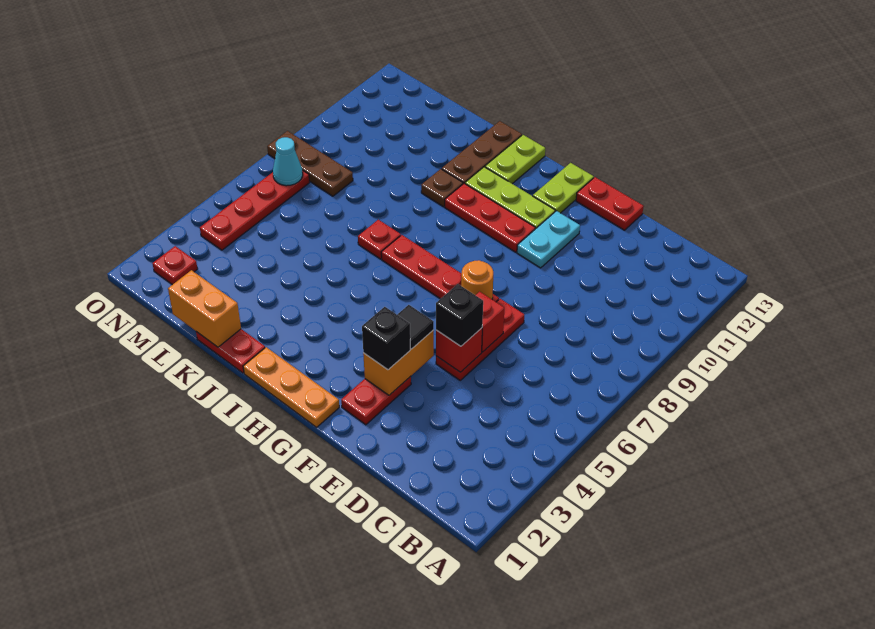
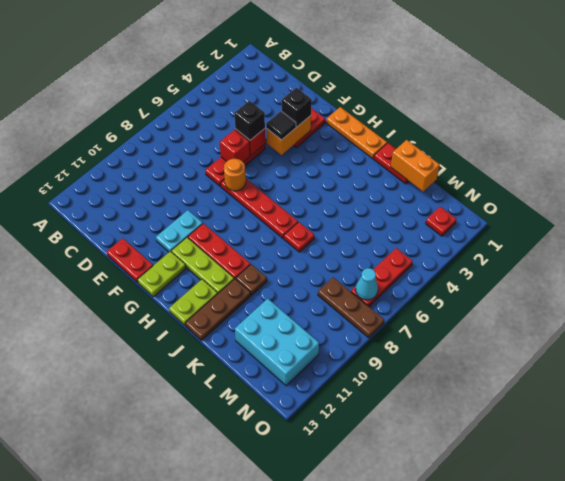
none -> cyan 2x3 brick [235,299,319,386]
red 1x4 plate [200,170,310,250] -> red 1x3 plate [351,248,413,306]

